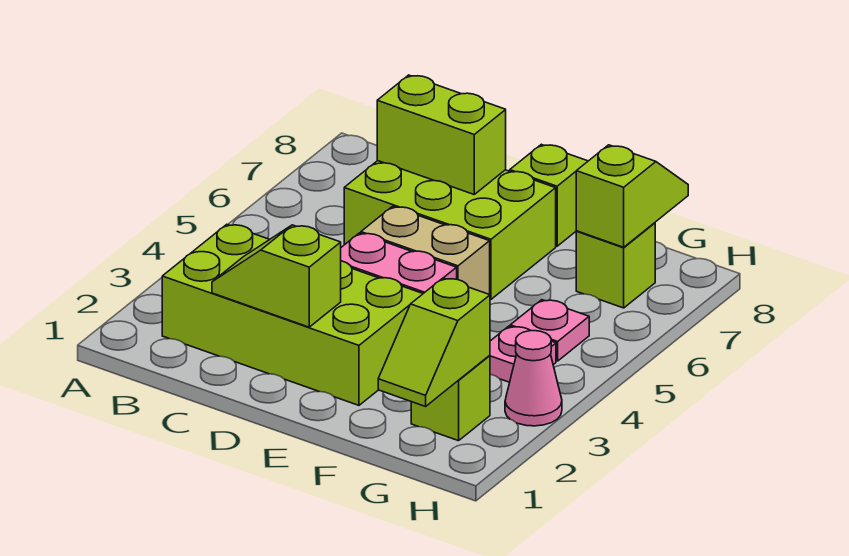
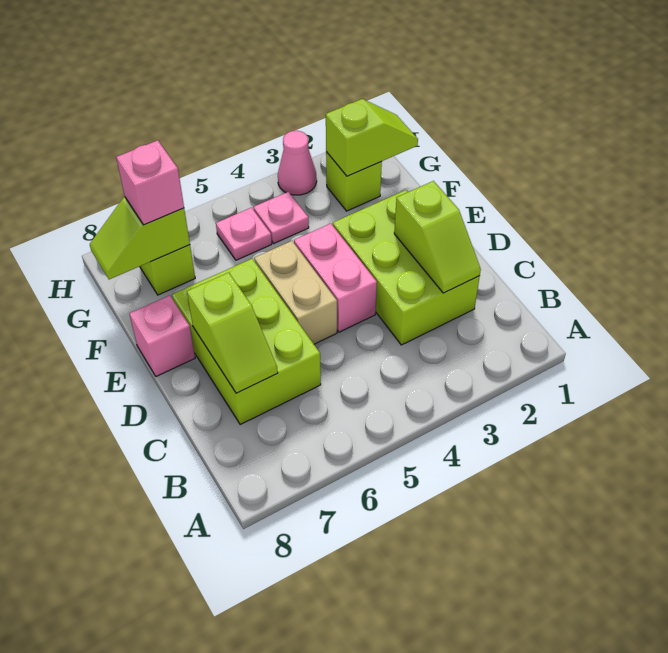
lime 2x4 brick [162,224,423,405] -> lime 2x3 brick [333,190,480,345]
lime 1x2 brick [377,75,506,194] -> lime 1x2 slope [187,272,278,393]
lime 1x1 brick [510,144,588,246] -> pink 1x1 brick [129,295,195,376]
none -> pink 1x1 brick [116,140,184,225]

